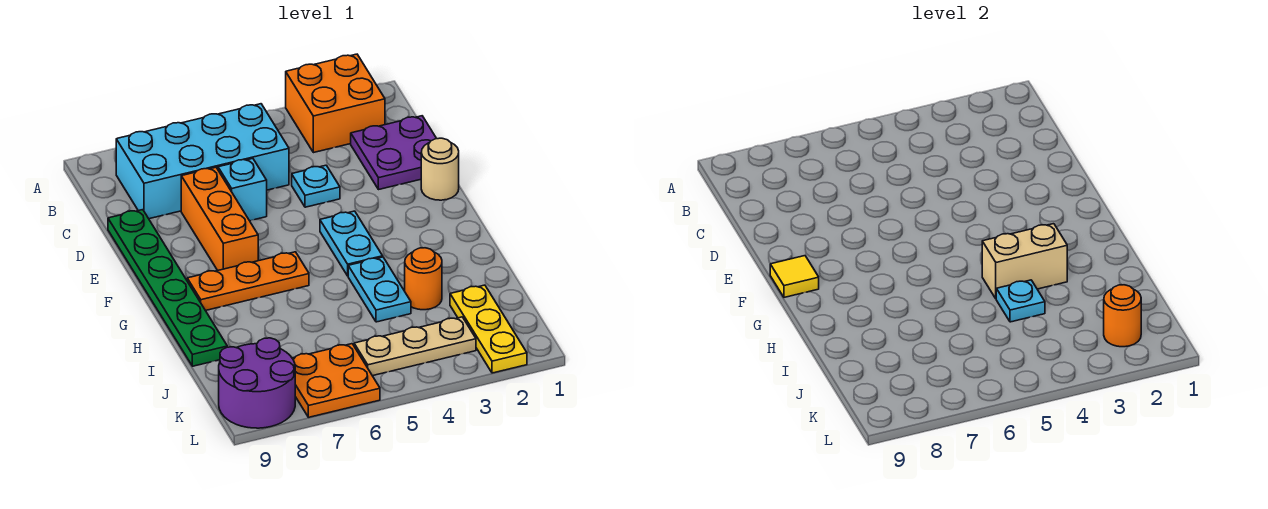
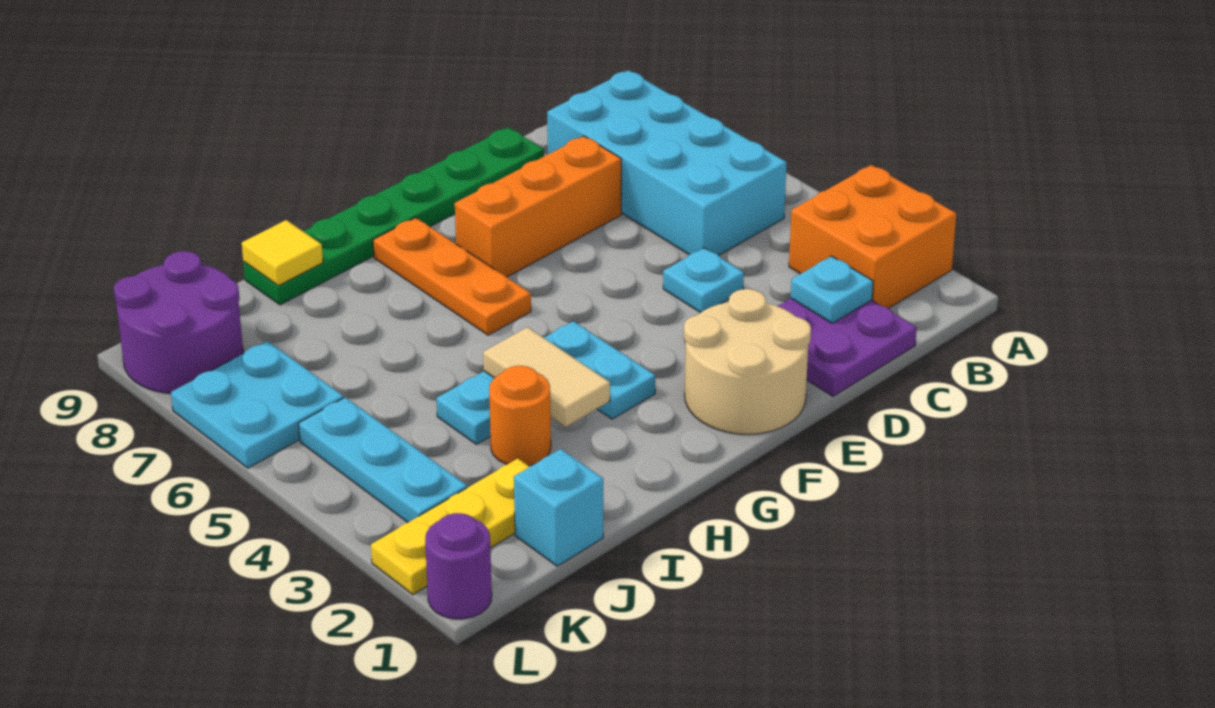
cyan 1x1 brick [218,158,267,221] -> cyan 1x1 brick moved to [514,449,603,566]
tan 1x1 round brick [421,138,459,200] -> tan 2x2 round brick [684,289,811,434]
cyan 1x2 plate [320,211,383,276] -> cyan 1x2 plate turned to [544,321,655,419]
yellow 1x1 tile [770,256,819,297] -> yellow 1x1 tile moved to [242,220,323,286]
tan 1x2 brick [982,224,1067,298] -> tan 1x2 tile [483,327,610,427]
cyan 1x1 plate [996,280,1045,322] -> cyan 1x1 plate moved to [791,256,873,323]
orange 1x1 round brick [1104,285,1141,347] -> none
tan 1x3 plate [354,317,476,376] -> cyan 1x3 plate [298,397,467,522]
orange 2x2 plate [292,344,380,417] -> cyan 2x2 plate [171,341,344,468]
none -> purple 1x1 round brick [425,513,492,619]

